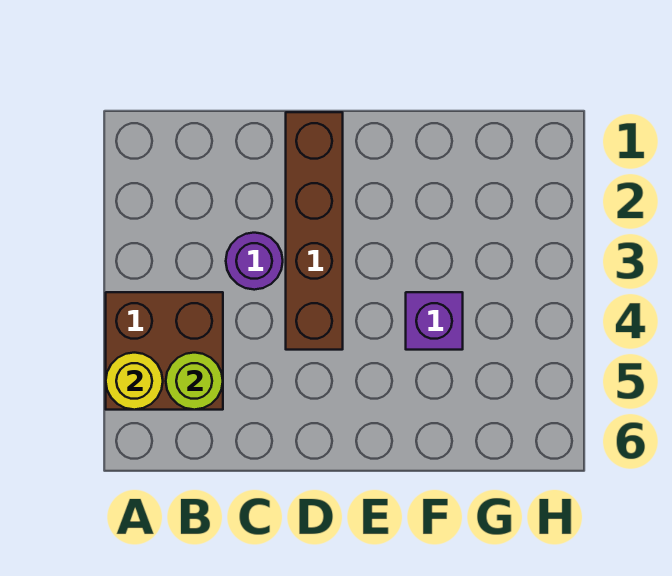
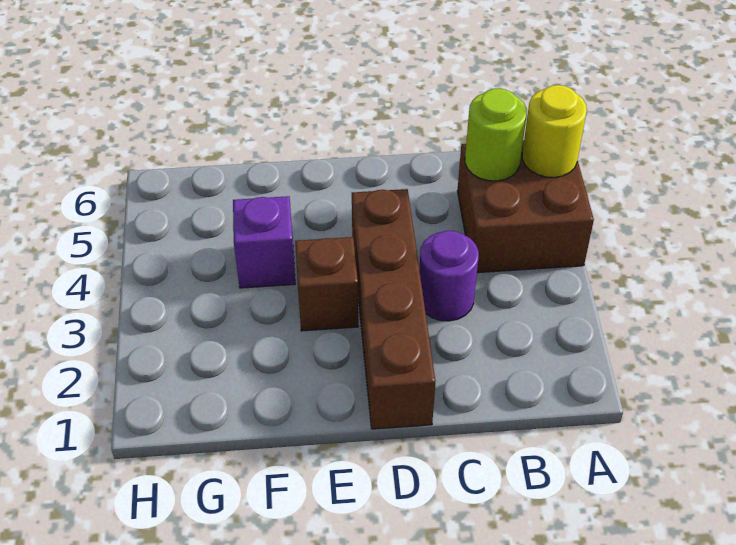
none -> brown 1x1 brick [295,237,358,331]

